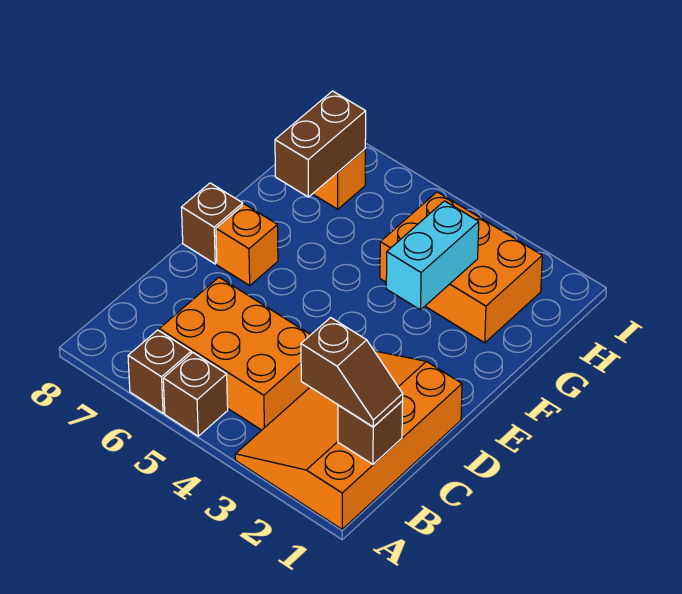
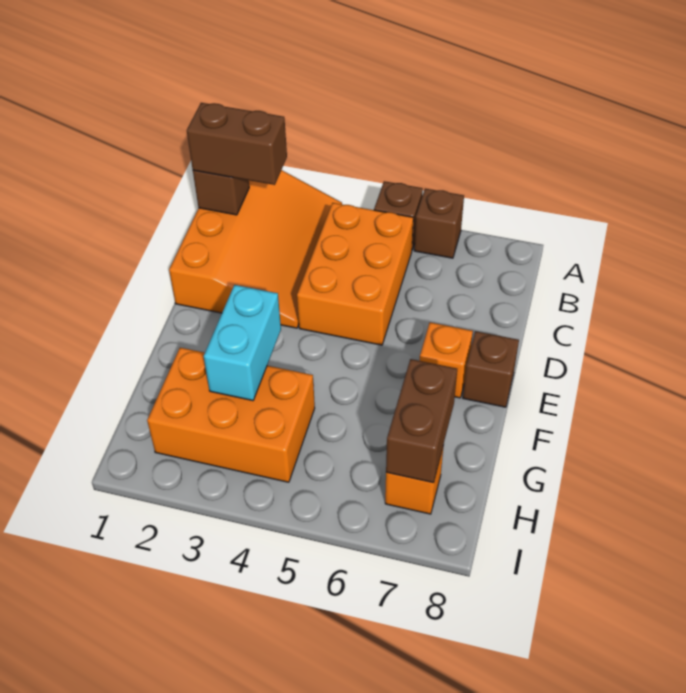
brown 1x2 slope [301,318,403,427] -> brown 1x2 brick [187,103,287,185]
orange 2x3 brick [159,277,310,430] -> orange 2x3 brick turned to [297,203,413,345]

